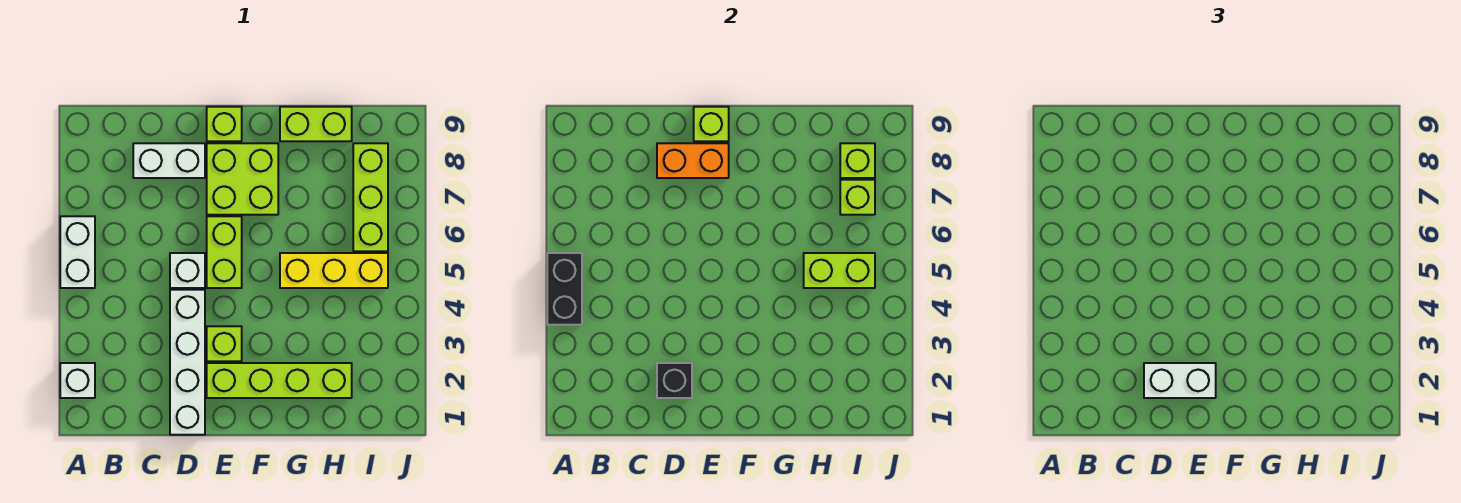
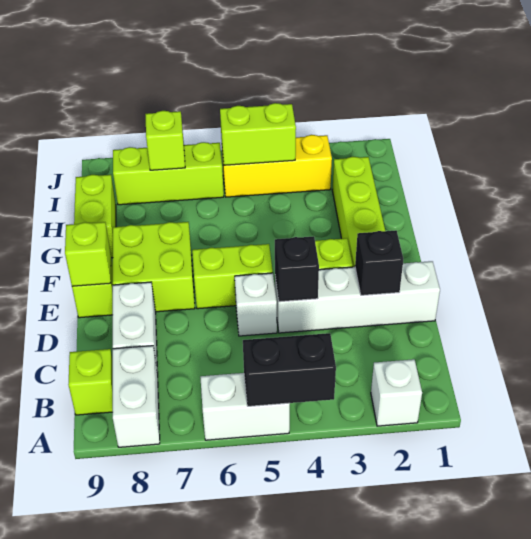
white 1x2 brick [1144,363,1216,398] -> white 1x2 brick moved to [113,346,160,447]
none -> black 1x1 brick [275,236,319,302]
orange 1x2 brick [657,143,729,178] -> none
yellow 1x3 brick [280,253,388,288] -> yellow 1x3 brick turned to [222,135,332,197]
lime 1x2 brick [804,253,875,288] -> lime 1x2 brick turned to [220,103,296,165]
lime 1x1 brick [840,143,875,178] -> lime 1x1 brick moved to [68,349,113,415]

